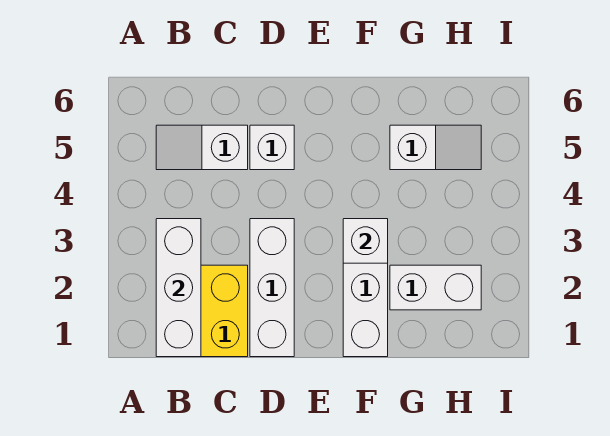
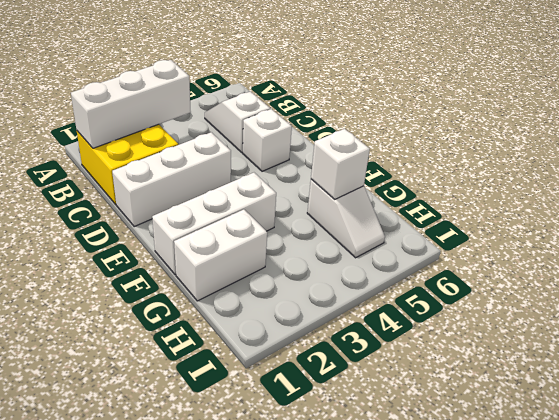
white 1x1 brick [343,219,388,263] -> white 1x1 brick moved to [311,129,370,199]
white 1x2 brick [390,265,481,310] -> white 1x2 brick turned to [174,209,267,301]

